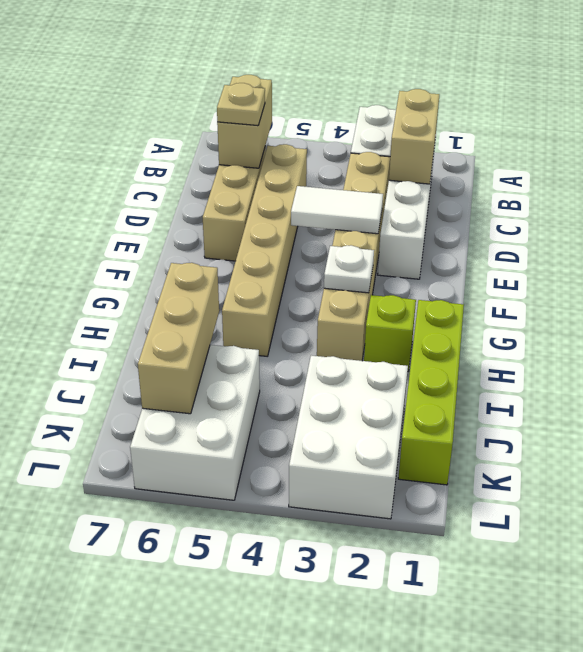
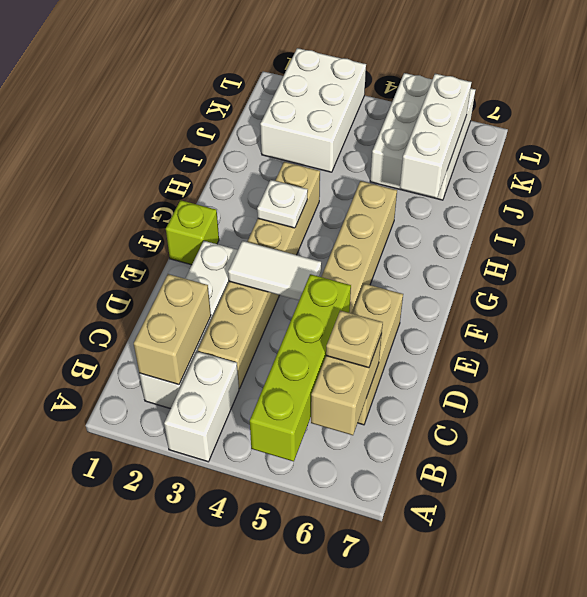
lime 1x4 brick [398,300,464,485] -> lime 1x4 brick moved to [250,274,351,462]
lime 1x1 brick [364,295,416,371] -> lime 1x1 brick moved to [166,200,219,265]
tan 1x3 brick [138,263,219,414] -> white 1x3 brick [400,74,472,198]

